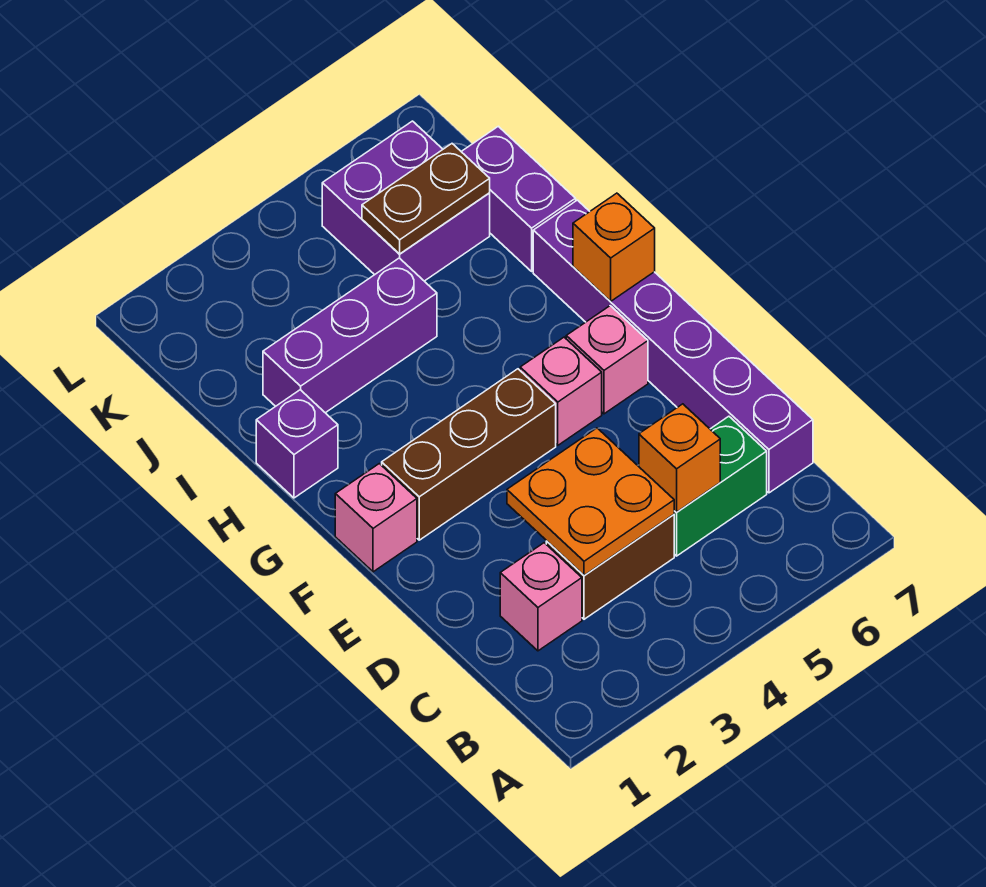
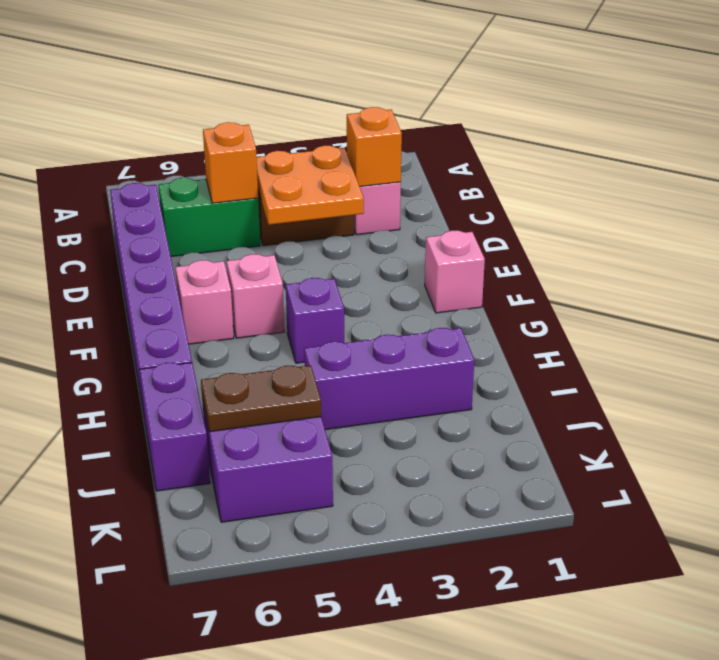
brown 1x3 brick [382,369,556,540] -> none
orange 1x1 brick [573,193,655,302] -> orange 1x1 brick moved to [347,107,402,187]
purple 1x1 brick [256,390,338,498] -> purple 1x1 brick moved to [286,278,344,363]

